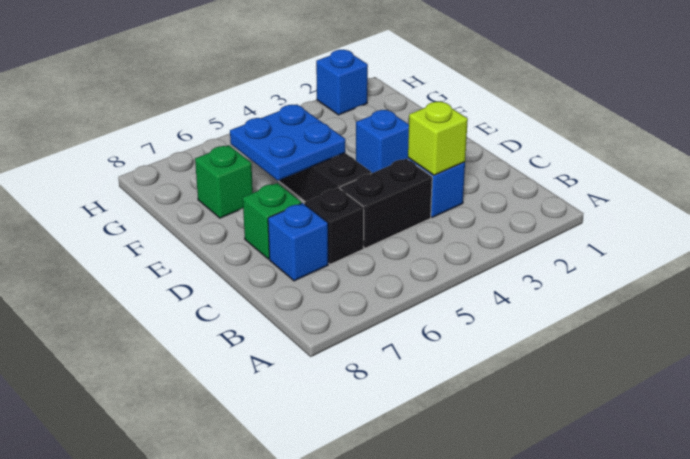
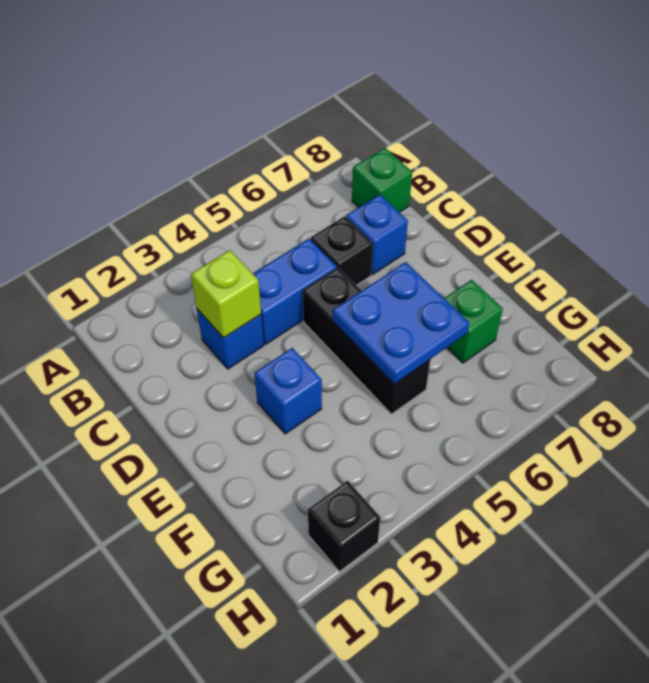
black 1x2 brick [340,159,432,248] -> blue 1x2 brick [253,239,337,344]
green 1x1 brick [243,183,302,259] -> green 1x1 brick moved to [352,148,412,212]
blue 1x1 brick [316,50,368,115] -> black 1x1 brick [308,481,380,572]

